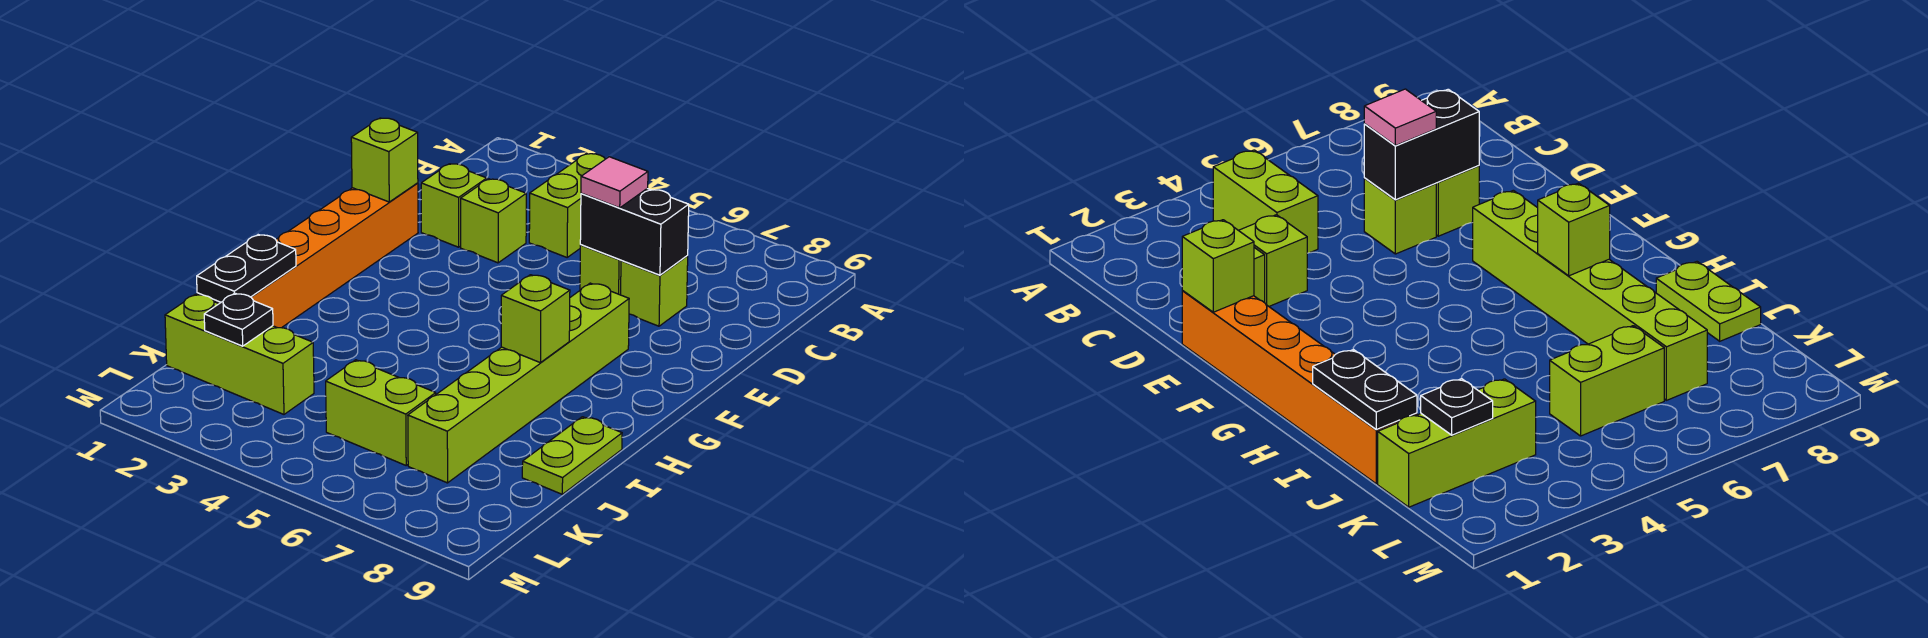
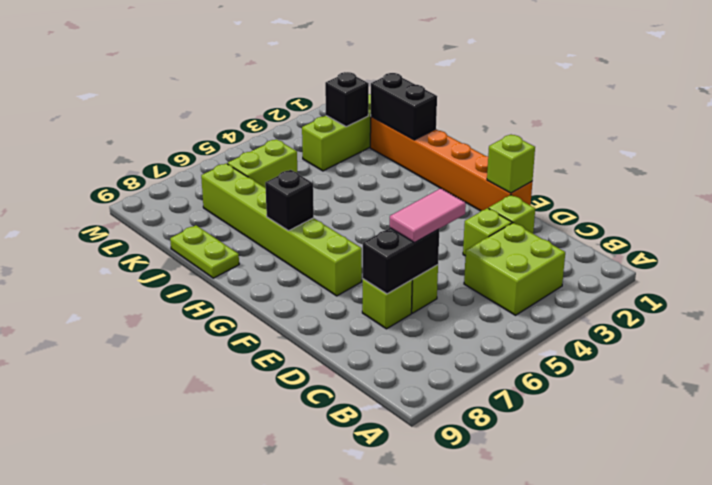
lime 1x2 brick [529,154,605,257] -> lime 2x2 brick [464,223,565,315]
pink 1x1 tile [581,157,648,208] -> pink 1x2 tile [390,188,466,243]
lime 1x1 brick [501,275,570,363] -> black 1x1 brick [265,170,314,231]
black 1x2 plate [197,235,296,302] -> black 1x2 brick [371,73,437,140]
black 1x1 plate [204,293,273,346] -> black 1x1 brick [325,72,369,127]

